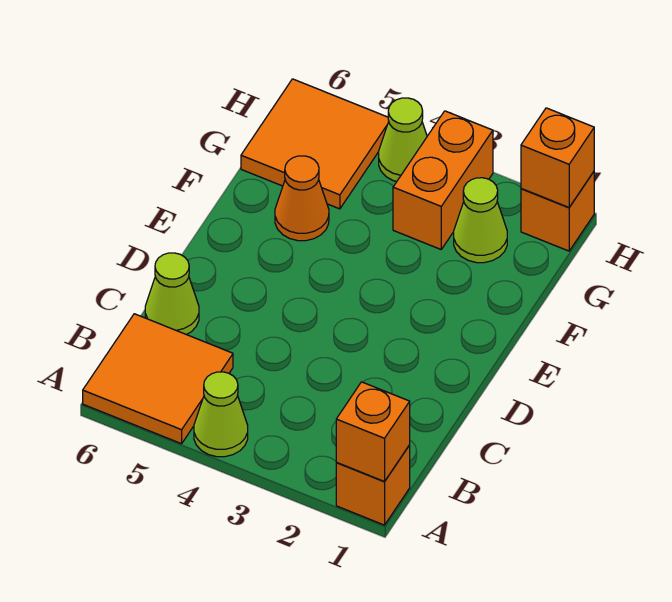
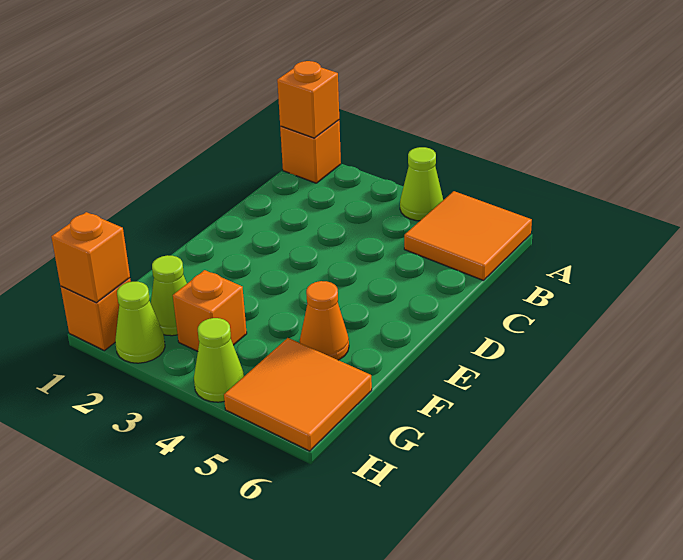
lime 1x1 cone [145,253,199,335] -> lime 1x1 cone moved to [115,282,165,363]
orange 1x2 brick [393,111,493,249] -> orange 1x1 brick [173,270,247,351]

